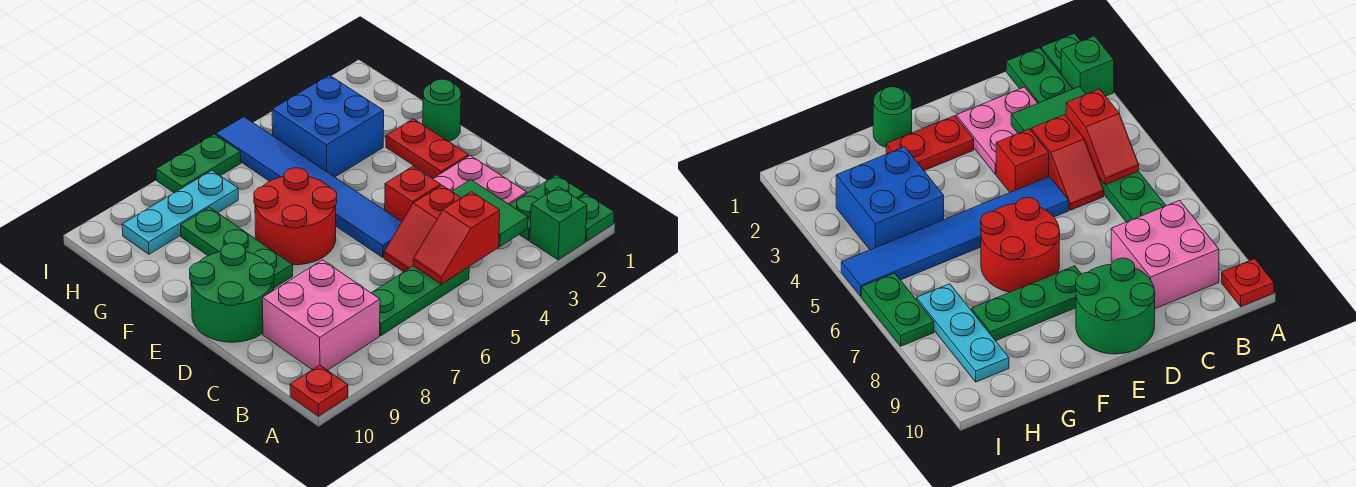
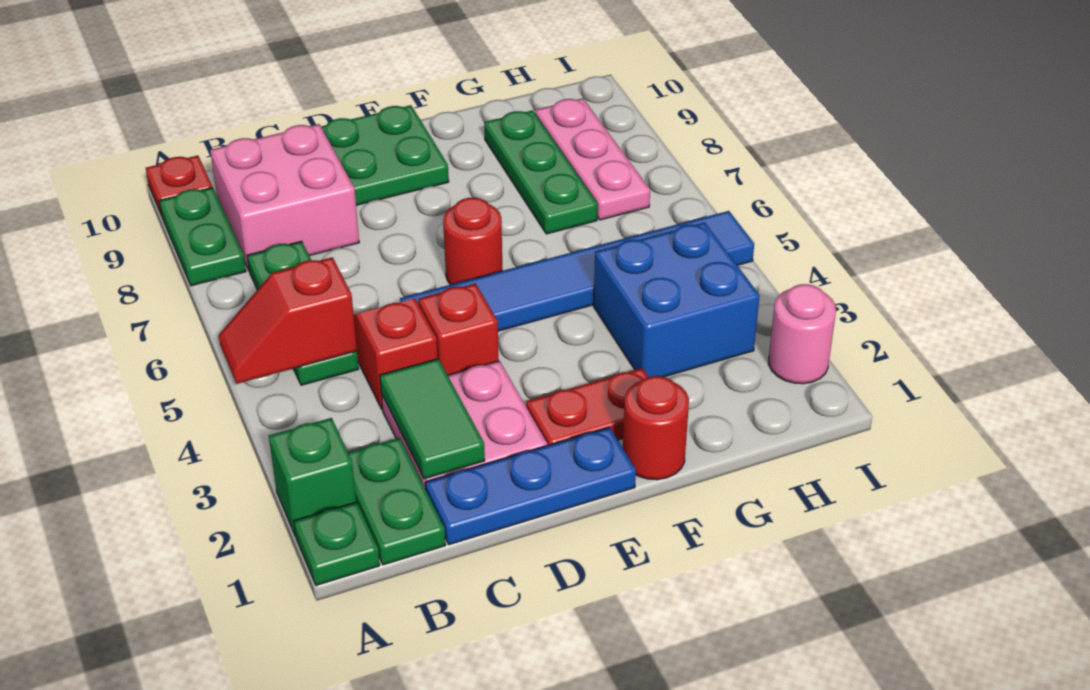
green 1x2 tile [452,180,528,246] -> green 1x2 tile turned to [380,359,485,479]
red 1x2 slope [413,192,500,284] -> red 1x2 slope turned to [219,257,357,384]
none -> blue 1x3 plate [425,427,636,545]
green 2x2 round brick [190,243,274,342] -> green 2x2 plate [321,105,449,205]
red 2x2 round brick [254,168,337,265] -> red 1x1 round brick [443,198,503,285]
green 1x3 plate [181,207,293,288] -> green 1x3 plate turned to [484,110,597,234]
green 1x1 round brick [423,79,461,141] -> red 1x1 round brick [623,376,689,480]
cyan 1x3 plate [122,171,238,254] -> pink 1x3 plate [535,98,650,220]
none -> pink 1x1 round brick [769,284,836,384]
green 1x2 plate [156,134,241,193] -> green 1x2 plate moved to [159,187,246,286]

